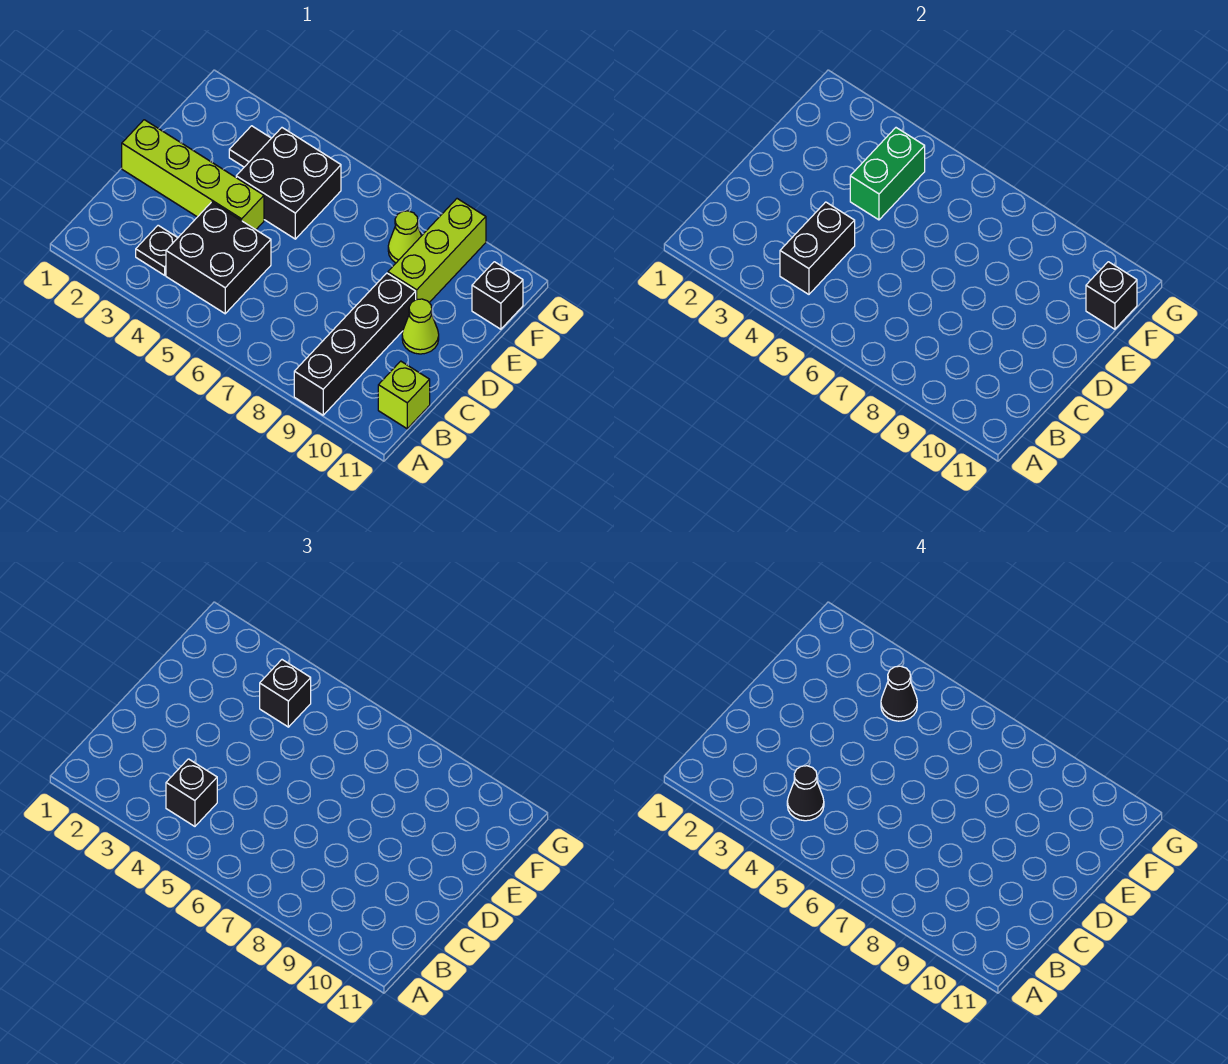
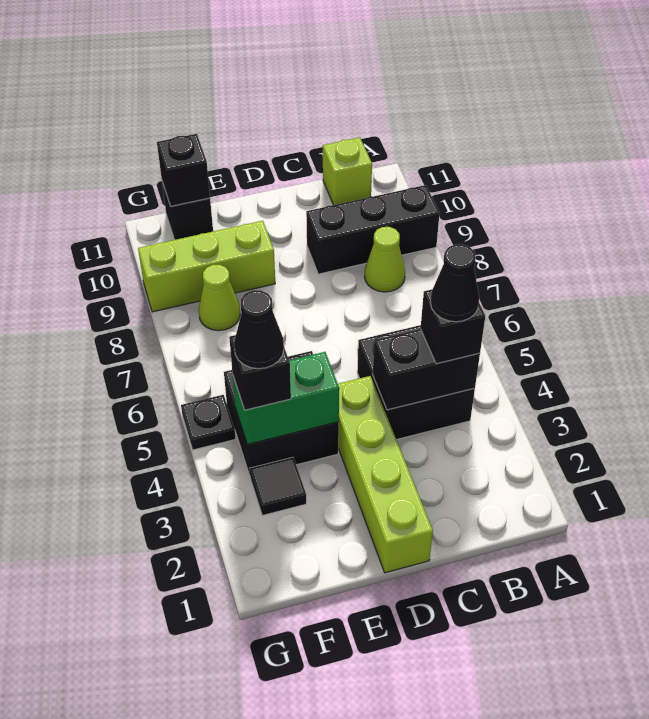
black 1x4 brick [294,273,416,415] -> black 1x3 brick [306,185,440,274]
black 1x1 plate [136,225,178,275] -> black 1x1 plate moved to [181,395,236,450]
lime 1x1 cone [402,299,439,354] -> lime 1x1 cone moved to [365,227,405,292]

